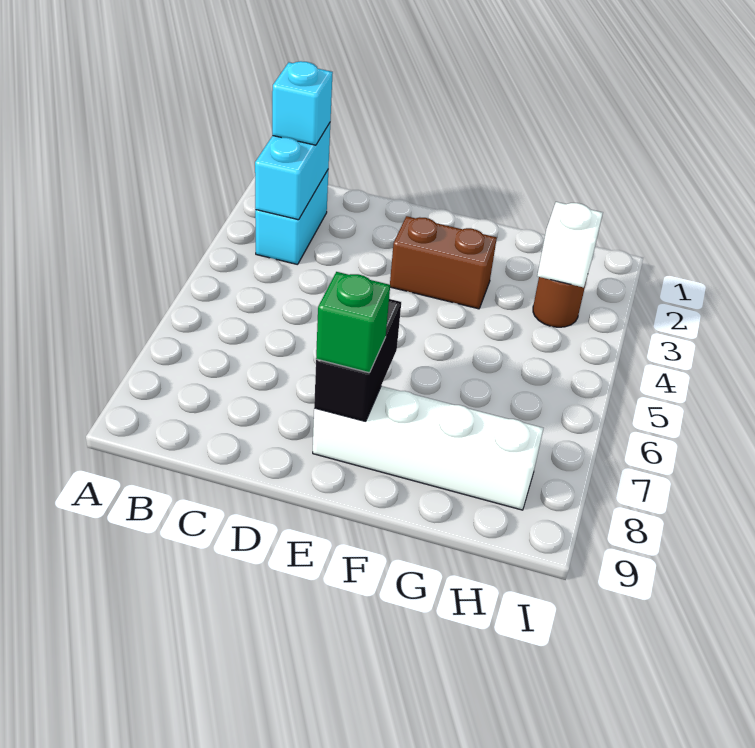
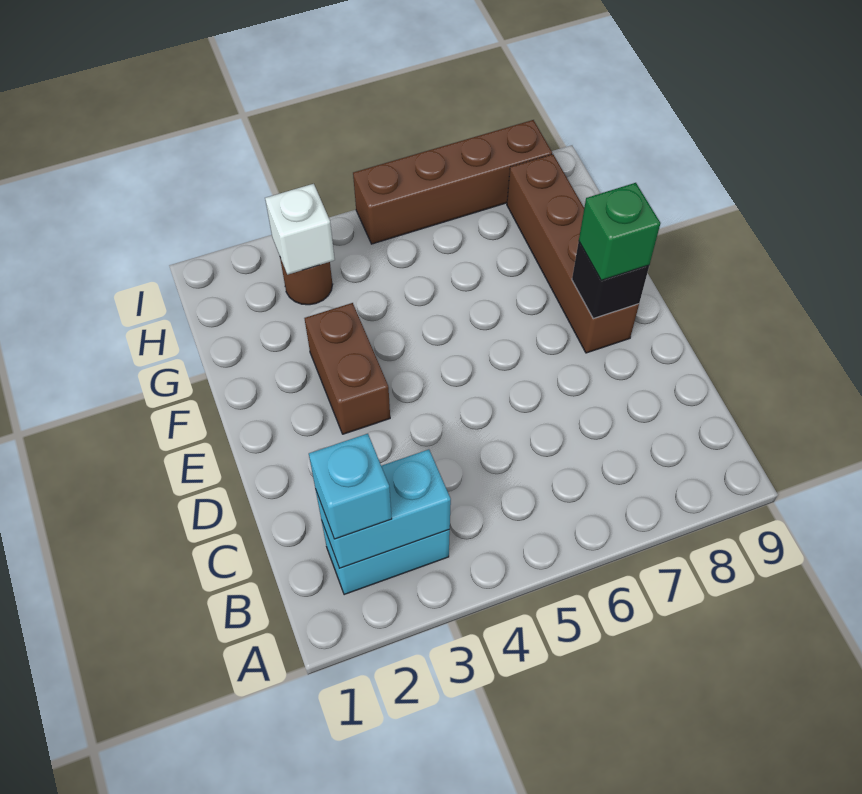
black 1x2 brick [314,299,401,422] -> black 1x1 brick [572,242,649,319]
white 1x4 brick [313,386,543,510] -> brown 1x4 brick [507,154,639,353]
none -> brown 1x4 brick [353,120,552,244]

